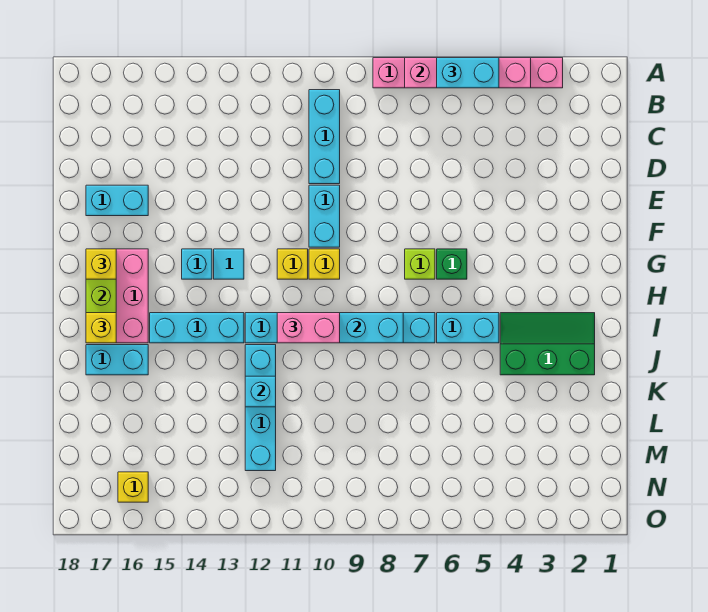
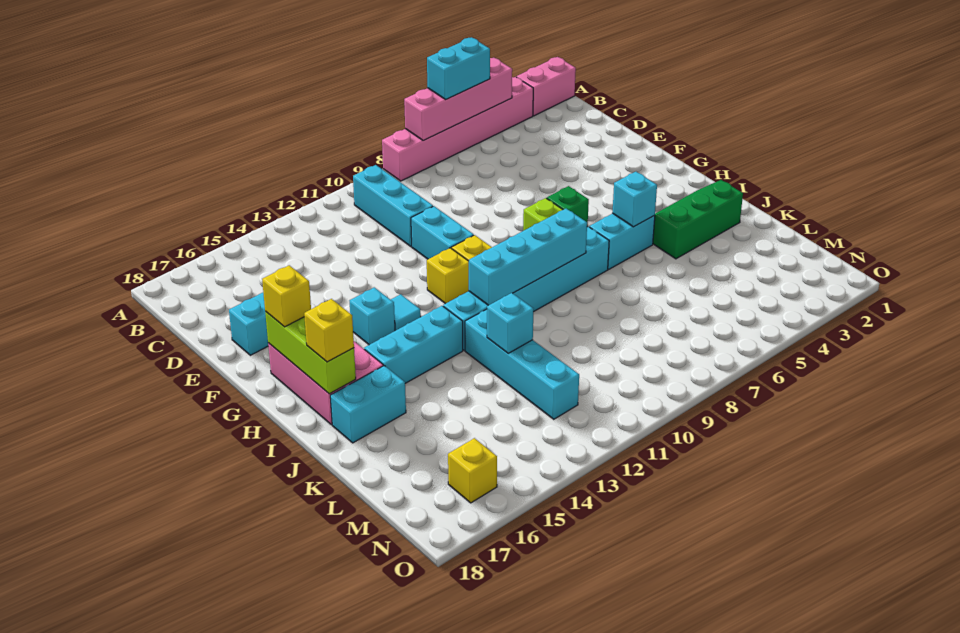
none -> cyan 1x1 brick [612,172,657,227]
pink 1x2 brick [277,313,340,343] -> pink 1x2 brick moved to [516,57,576,116]

